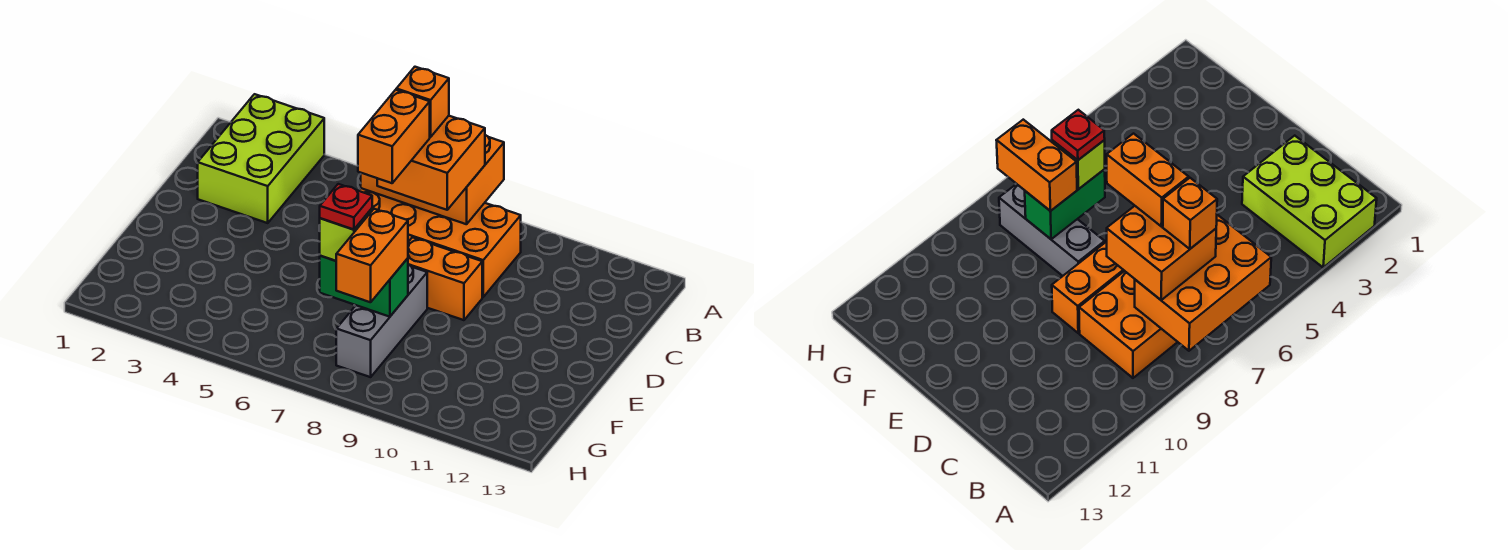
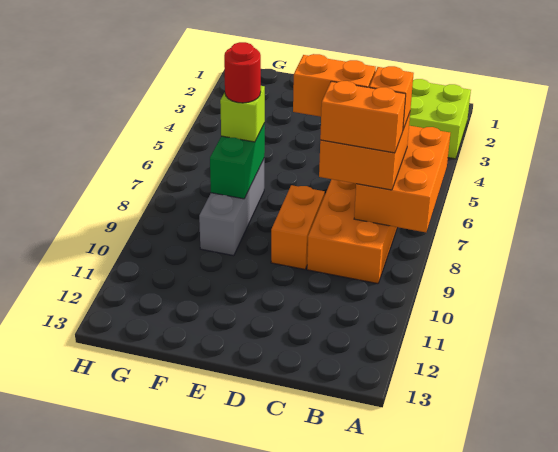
grey 1x3 brick [336,265,427,377] -> grey 1x3 brick turned to [199,159,264,256]
red 1x1 plate [320,184,372,230] -> red 1x1 round brick [224,42,261,103]
orange 1x2 brick [336,209,408,302] -> orange 1x2 brick moved to [320,81,406,153]

